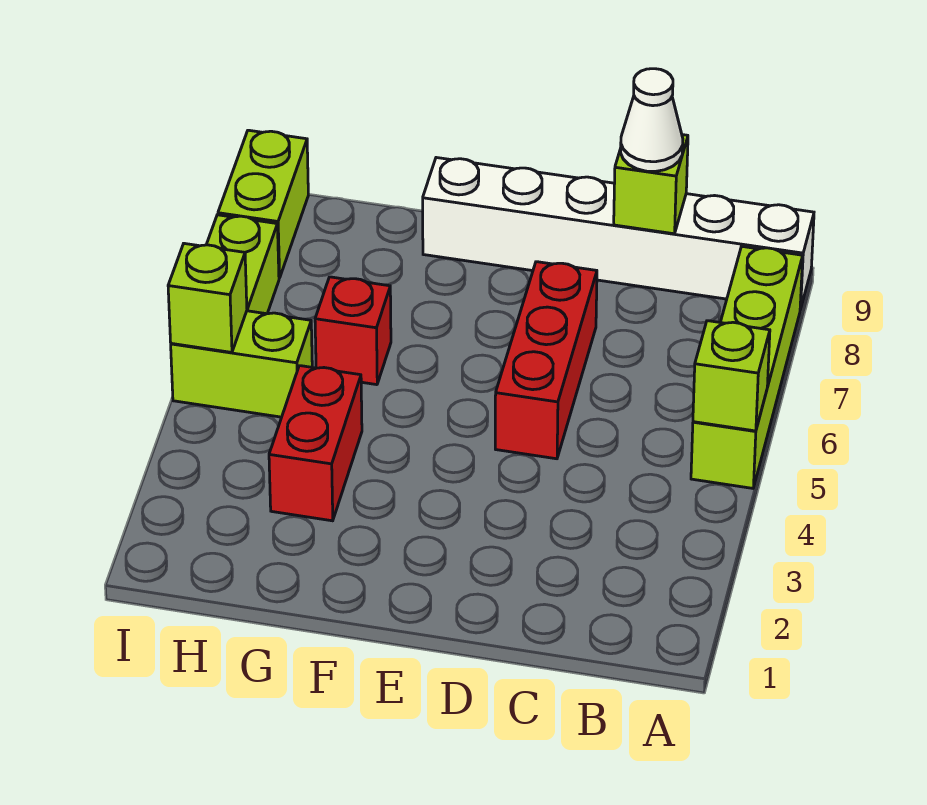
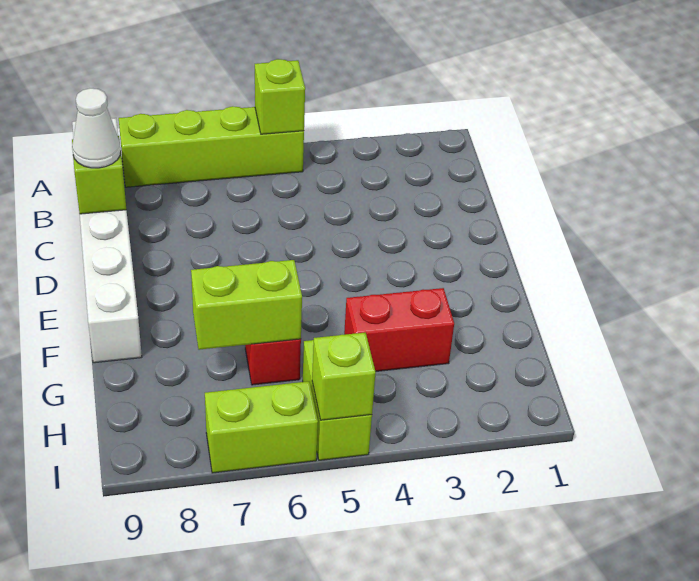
red 1x3 brick [495,262,597,459] -> none
lime 1x2 brick [218,130,308,278] -> lime 1x2 brick moved to [191,260,302,350]

